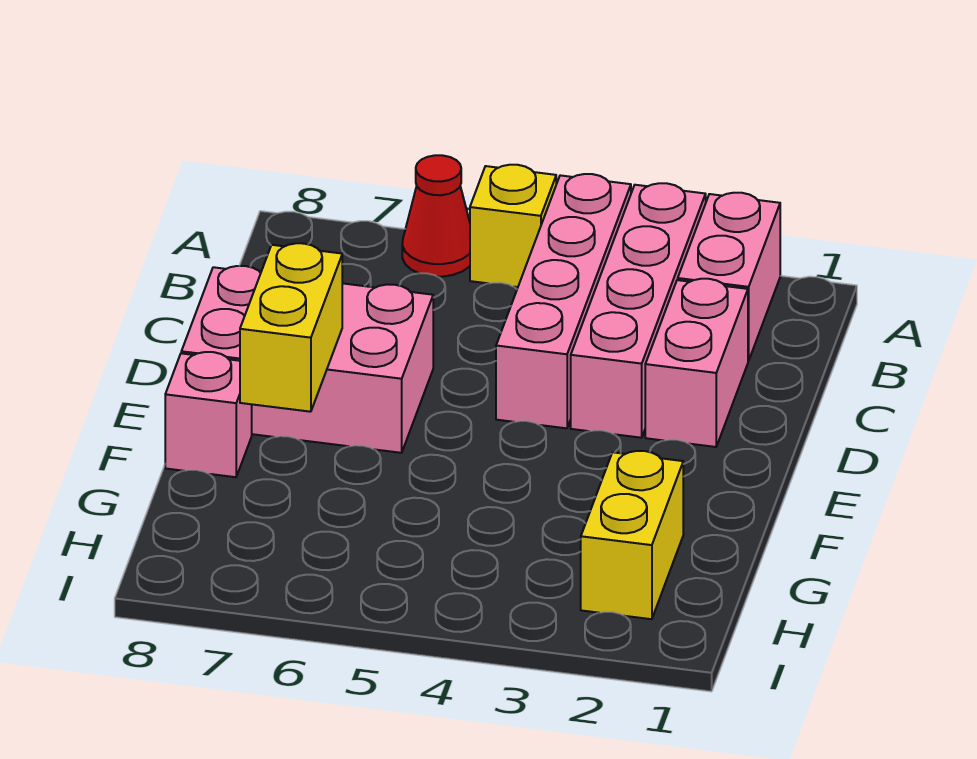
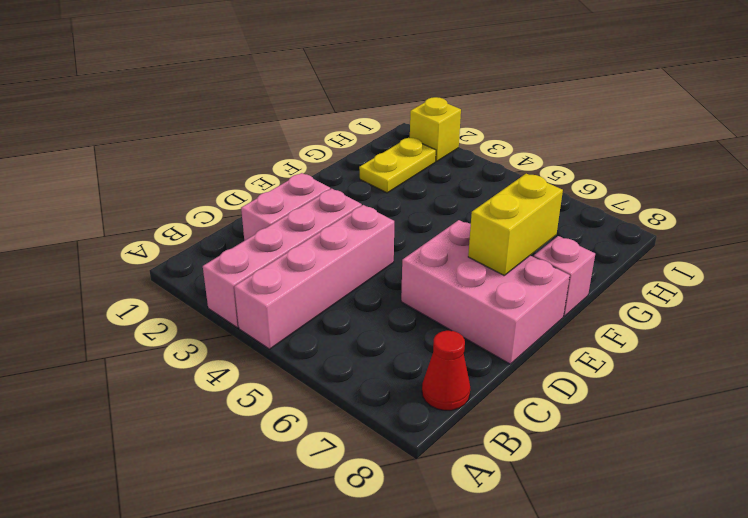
pink 1x2 brick [678,193,780,361] -> none
yellow 1x1 brick [470,165,556,287] -> yellow 1x1 brick moved to [410,97,461,162]
red 1x1 cone [402,155,470,277] -> red 1x1 cone moved to [422,331,470,410]
yellow 1x2 brick [581,451,683,619] -> yellow 1x2 plate [359,138,436,193]

